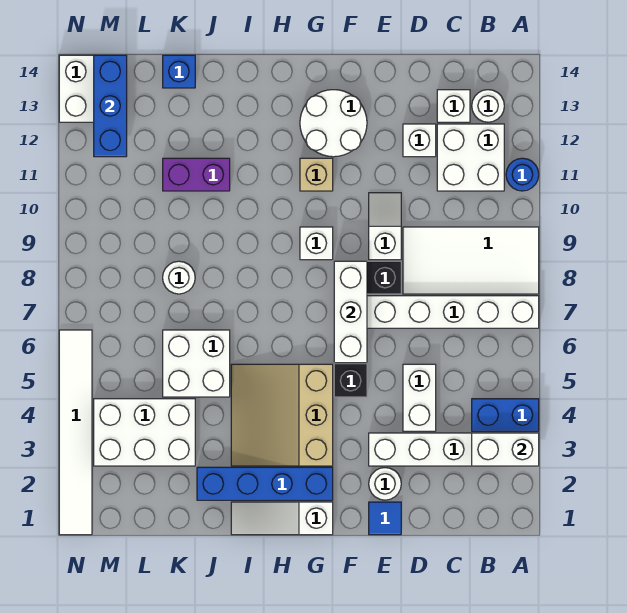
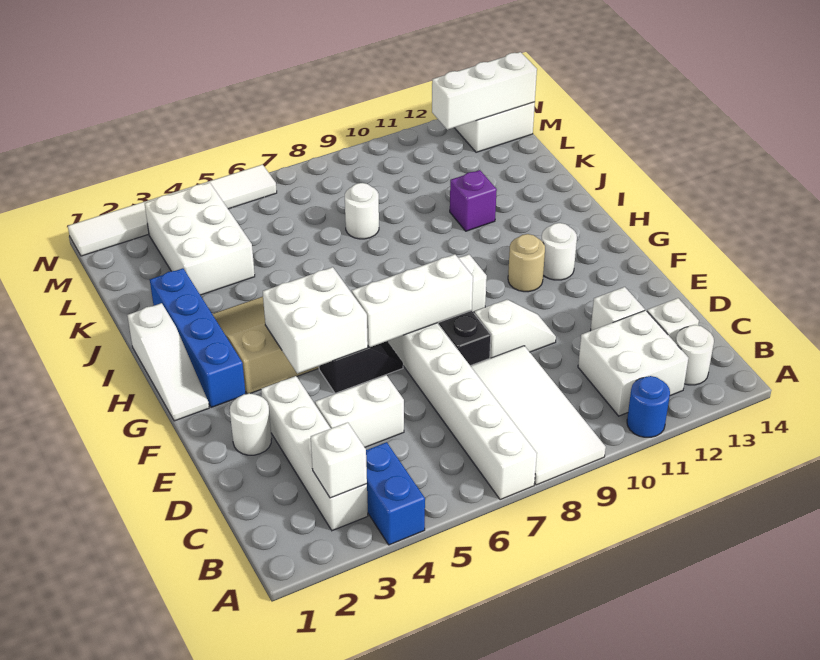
white 1x2 brick [472,433,539,466] -> white 1x1 brick [311,422,367,498]
blue 1x1 tile [369,502,401,535] -> none
white 2x2 round brick [300,90,367,157] -> white 1x1 round brick [541,223,577,280]
white 1x3 slope [231,502,333,535] -> white 1x3 slope turned to [127,303,209,421]
tan 1x1 brick [300,158,333,191] -> tan 1x1 round brick [508,234,545,292]
white 2x2 brick [163,330,230,397] -> white 2x2 brick moved to [263,267,368,373]
purple 1x2 brick [163,158,230,191] -> purple 1x1 brick [450,170,497,231]
blue 1x1 brick [163,55,195,88] -> none
blue 1x3 brick [94,55,127,157] -> white 1x3 brick [432,52,537,130]

